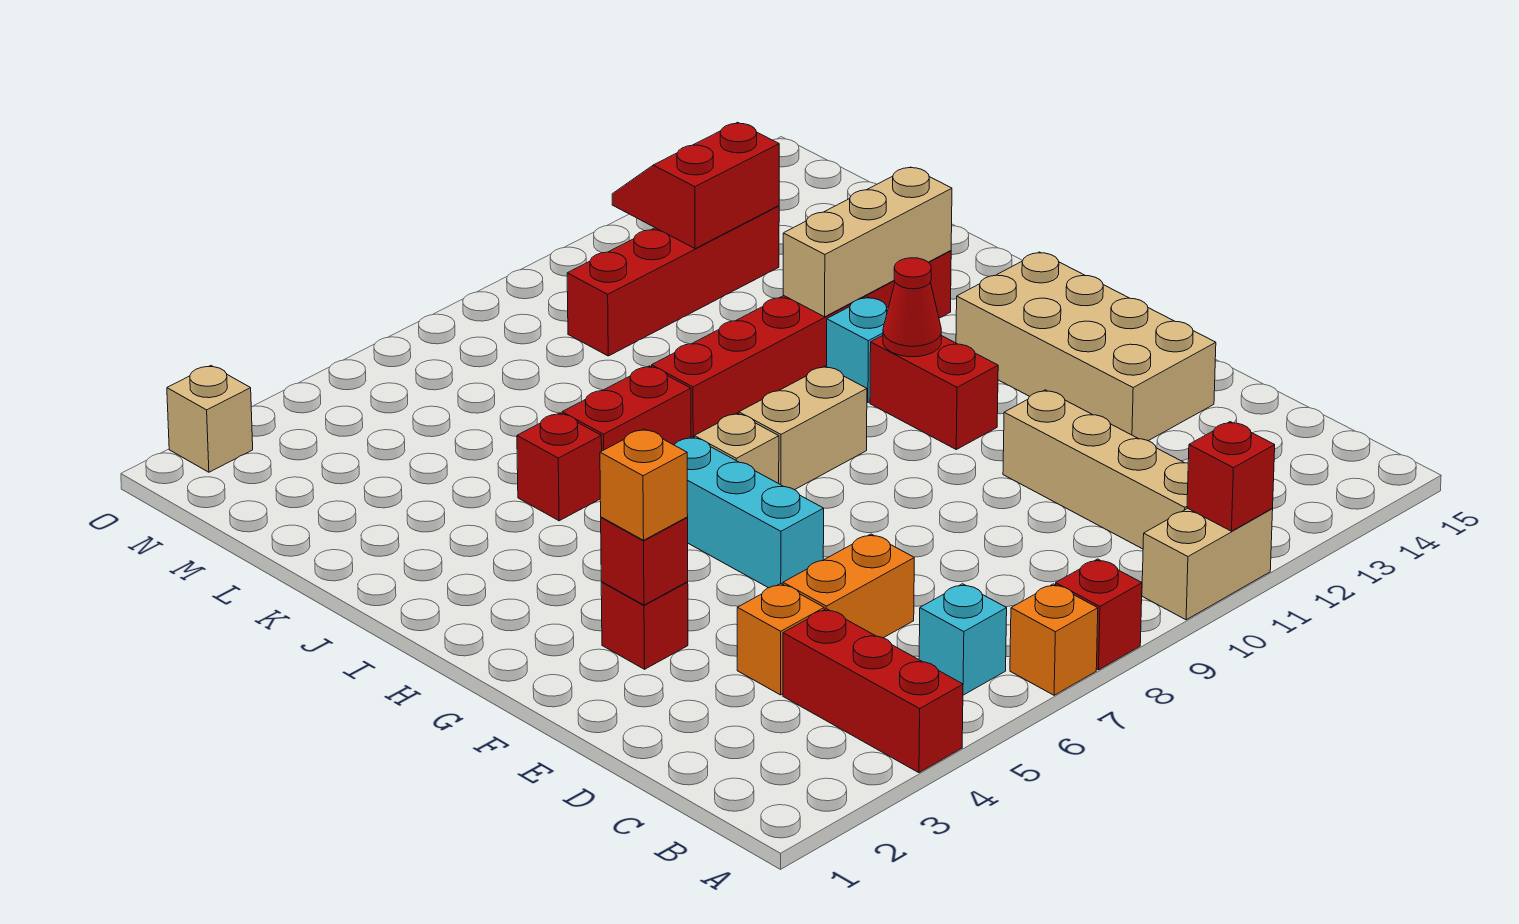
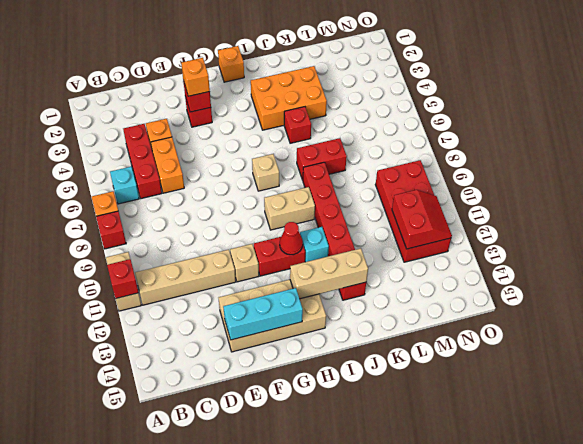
red 1x3 brick [783,609,963,773] -> red 1x3 brick turned to [123,124,162,199]
cyan 1x3 brick [675,437,824,588] -> cyan 1x3 brick moved to [223,288,303,340]
none -> orange 1x1 brick [218,46,244,82]
tan 1x2 brick [739,366,867,490] -> tan 1x2 brick turned to [264,187,315,230]
none -> orange 2x3 brick [251,66,327,130]
red 1x2 brick [562,366,691,451] -> red 1x2 brick turned to [297,138,347,180]
tan 1x3 brick [783,167,952,317] -> tan 1x3 brick turned to [290,248,368,299]
red 1x4 brick [567,206,779,356] -> red 2x4 brick [375,160,451,262]
tan 1x1 brick [167,366,253,472] -> tan 1x1 brick moved to [230,244,259,282]

